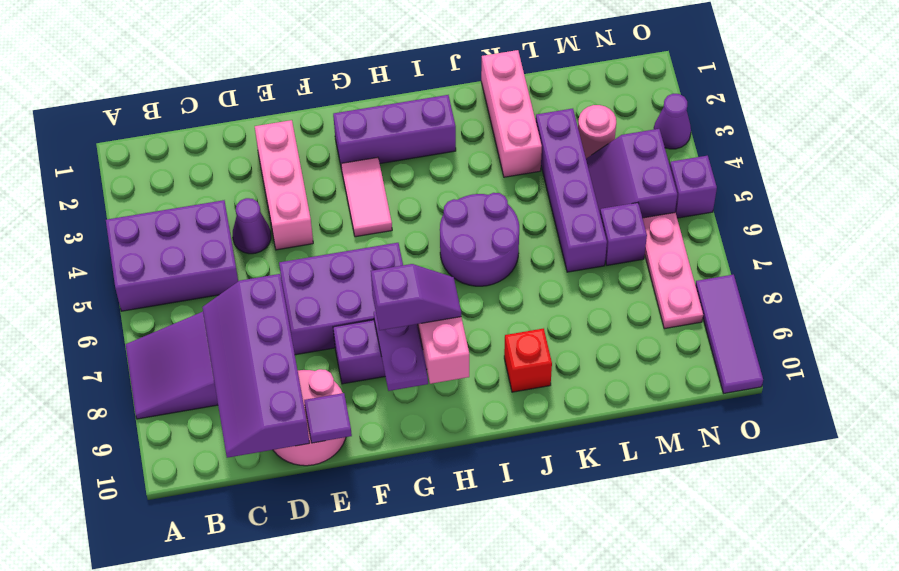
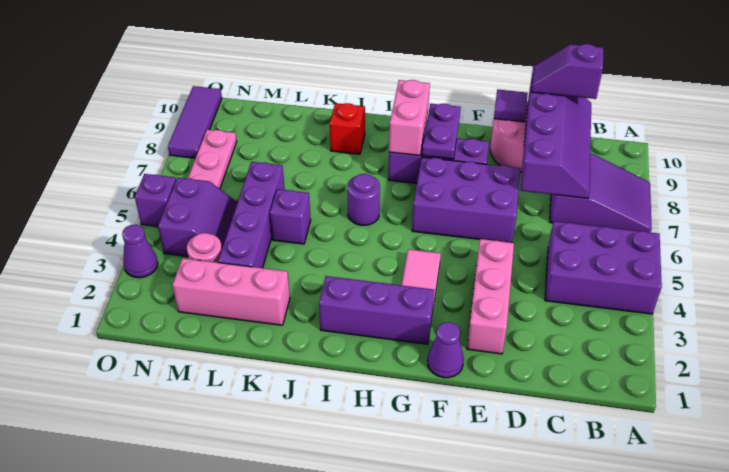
purple 1x1 cone [233,198,271,254] -> purple 1x1 cone moved to [427,322,464,378]
purple 1x2 slope [371,264,461,330] -> purple 1x2 slope moved to [531,44,603,99]
purple 2x2 round brick [440,193,519,286] -> purple 1x1 round brick [348,174,380,225]
pink 1x3 brick [481,50,542,177] -> pink 1x3 brick turned to [172,258,290,325]
purple 1x1 brick [600,203,647,265] -> purple 1x1 brick moved to [270,189,311,244]

